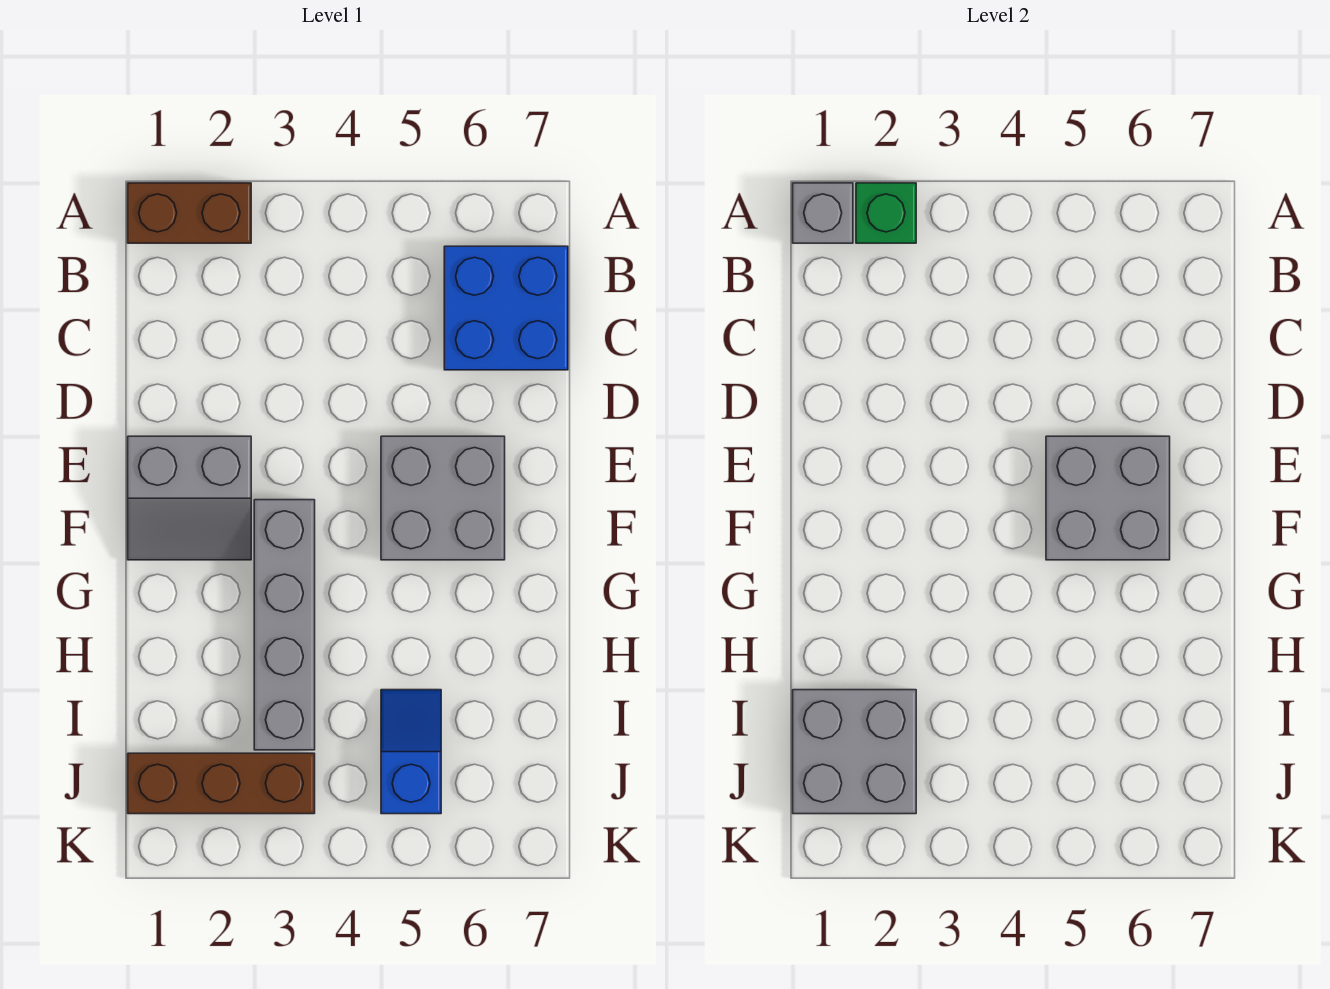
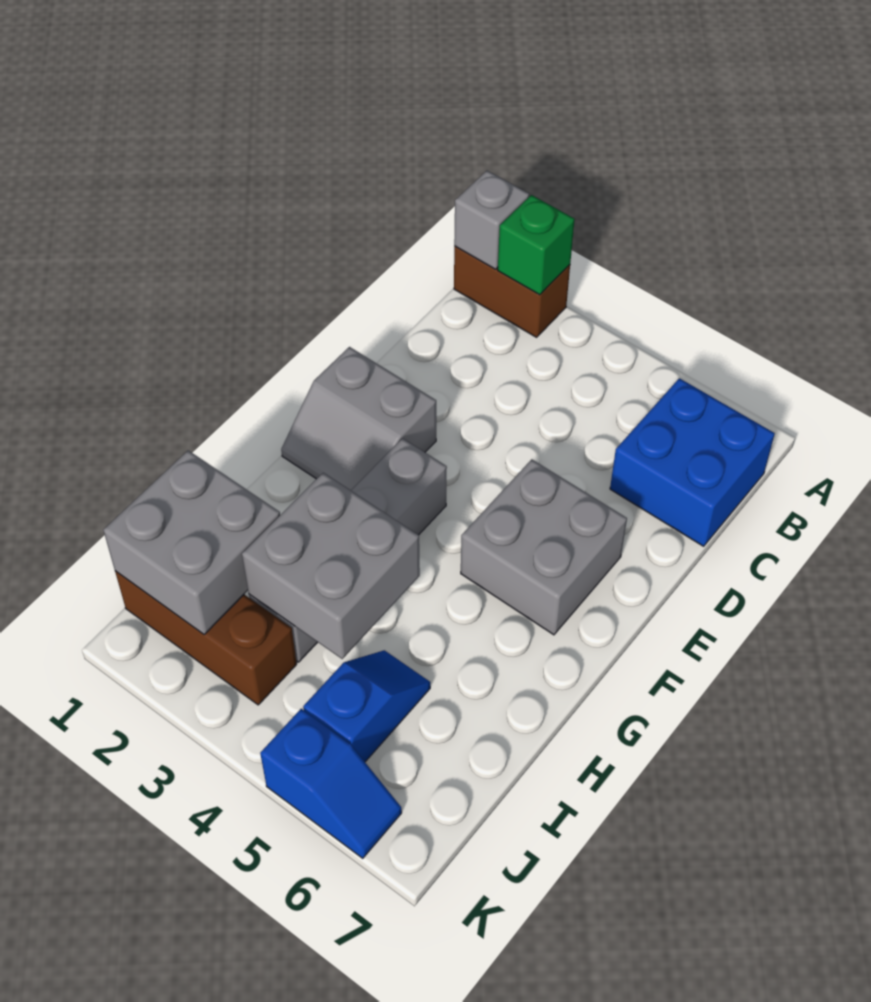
grey 2x2 brick [1046,436,1170,560] -> grey 2x2 brick moved to [242,473,420,659]
none -> blue 1x2 slope [260,709,402,858]

